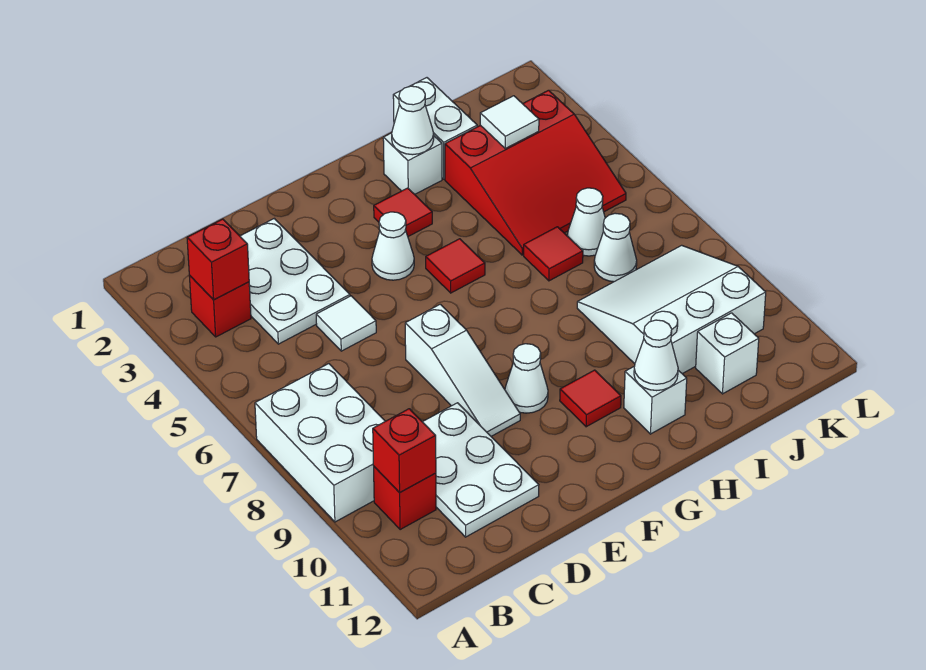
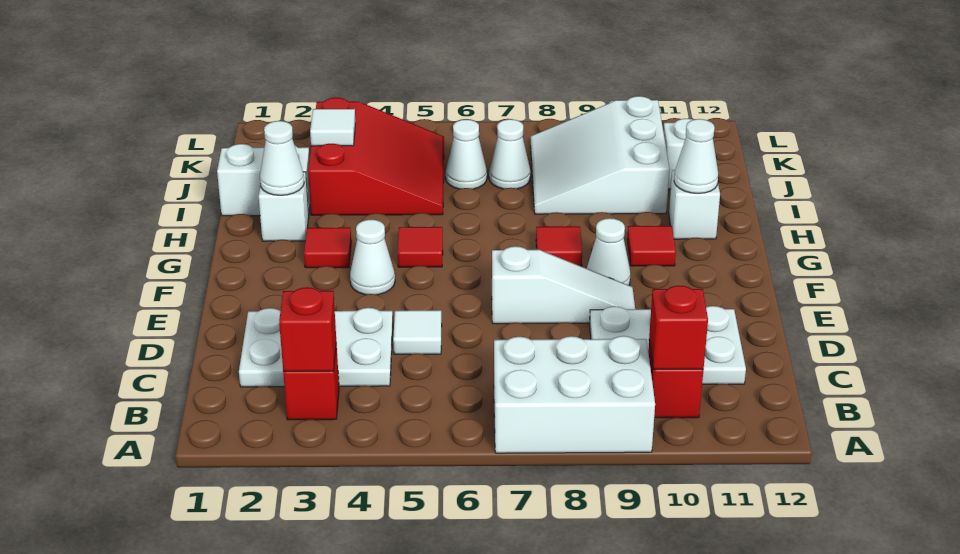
red 1x1 tile [524,227,583,281] -> red 1x1 tile moved to [536,226,582,266]

